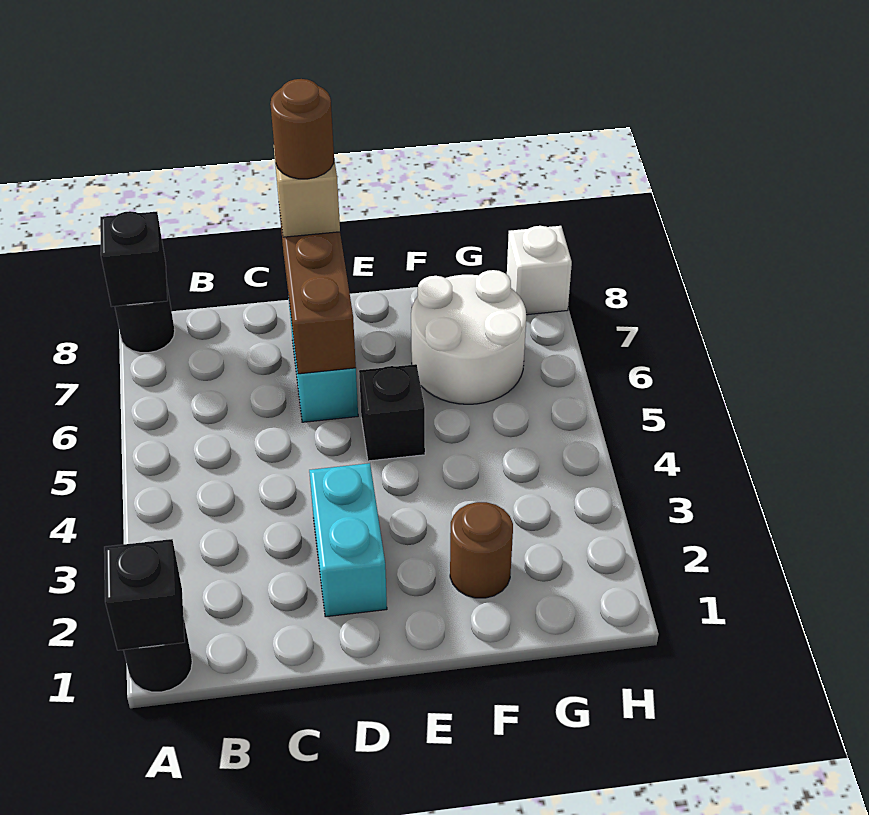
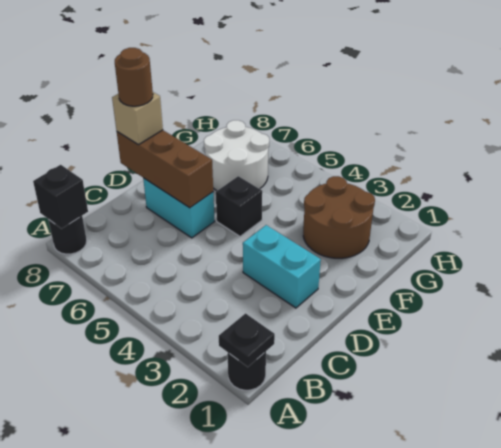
black 1x1 brick [104,539,185,650] -> black 1x1 plate [219,313,275,367]
brown 1x1 round brick [450,502,513,598] -> brown 2x2 round brick [303,176,375,258]
white 1x1 brick [507,226,572,315] -> none

